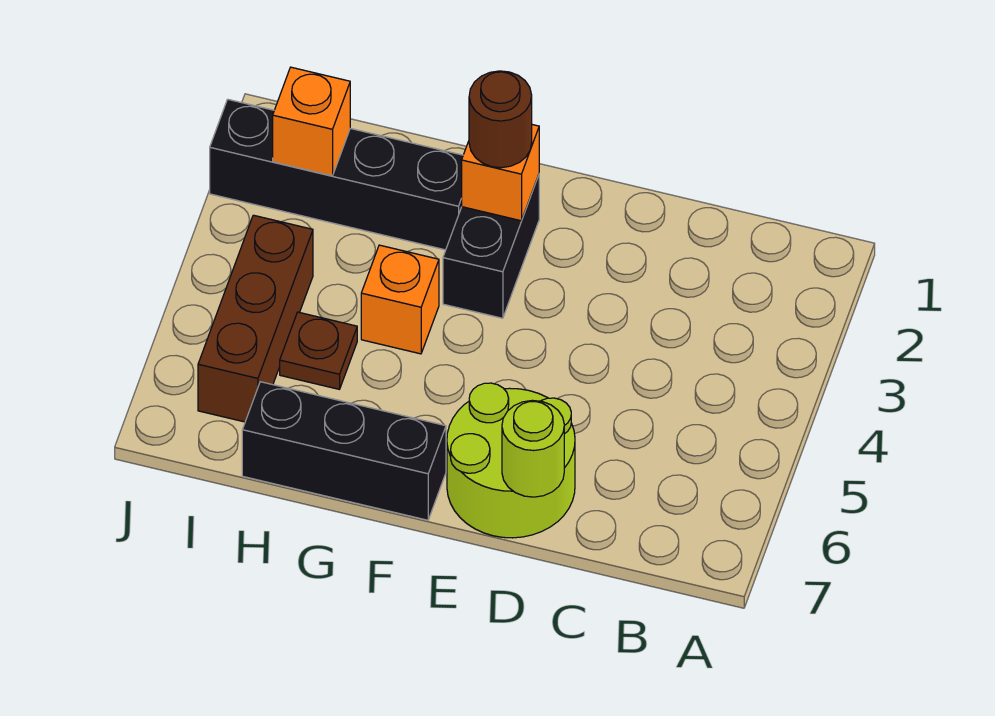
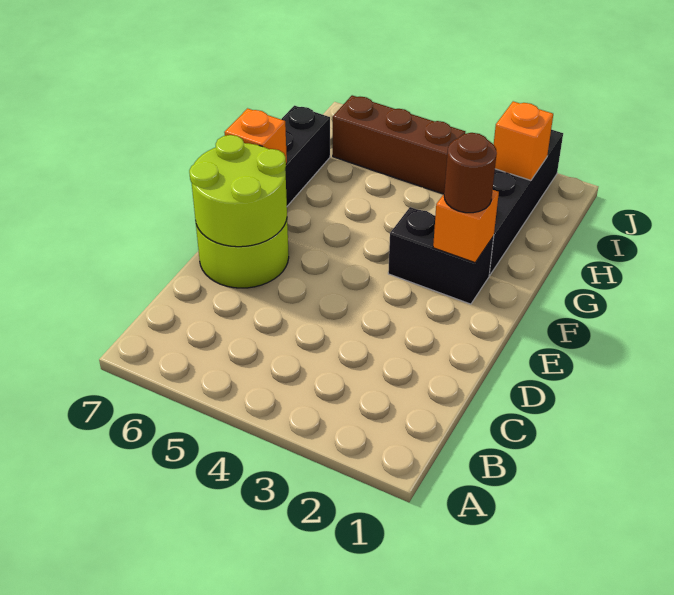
lime 1x1 round brick [502,400,564,497] -> lime 2x2 round brick [189,135,287,247]
orange 1x1 brick [361,245,439,354] -> orange 1x1 brick moved to [224,108,287,164]
brown 1x1 plate [280,312,357,389] -> none

